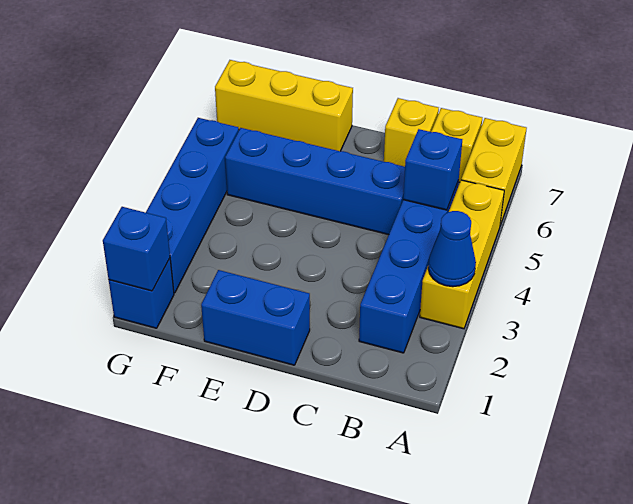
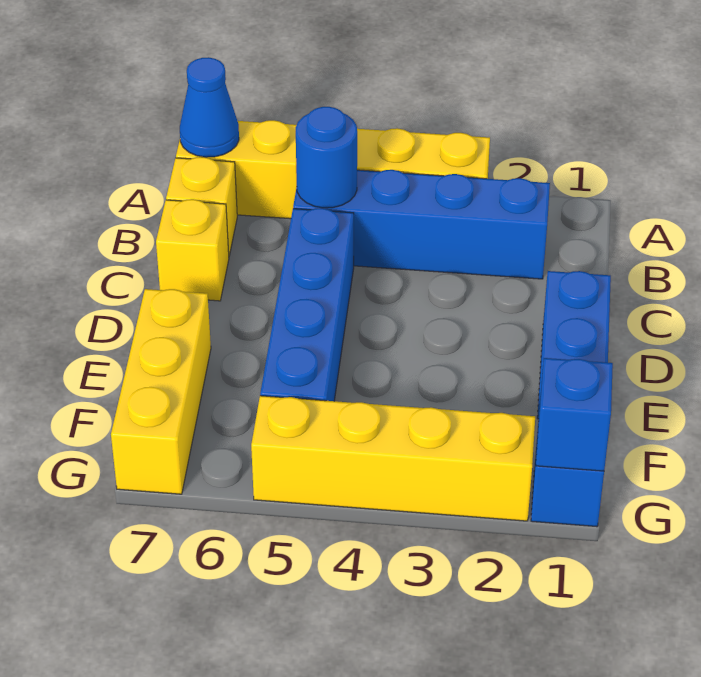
blue 1x1 cone [428,211,476,287] -> blue 1x1 cone moved to [180,57,239,157]
blue 1x1 brick [403,129,462,210] -> blue 1x1 round brick [296,107,357,208]
blue 1x4 brick [146,118,239,293] -> yellow 1x4 brick [251,396,535,521]

